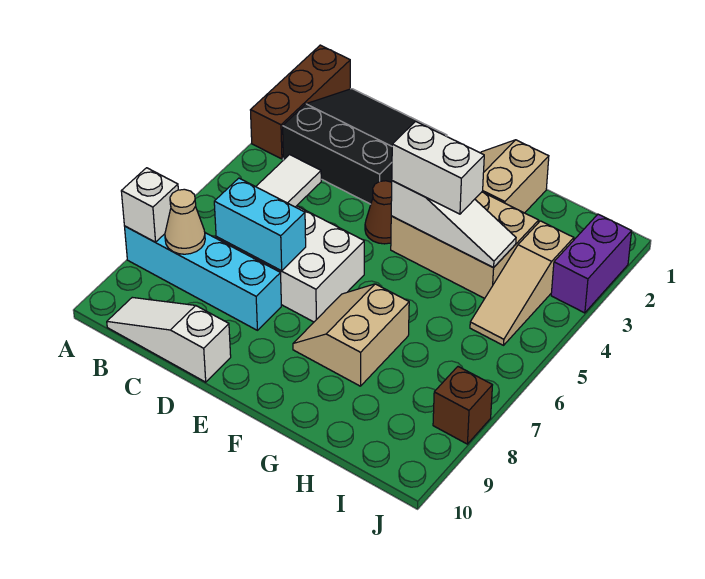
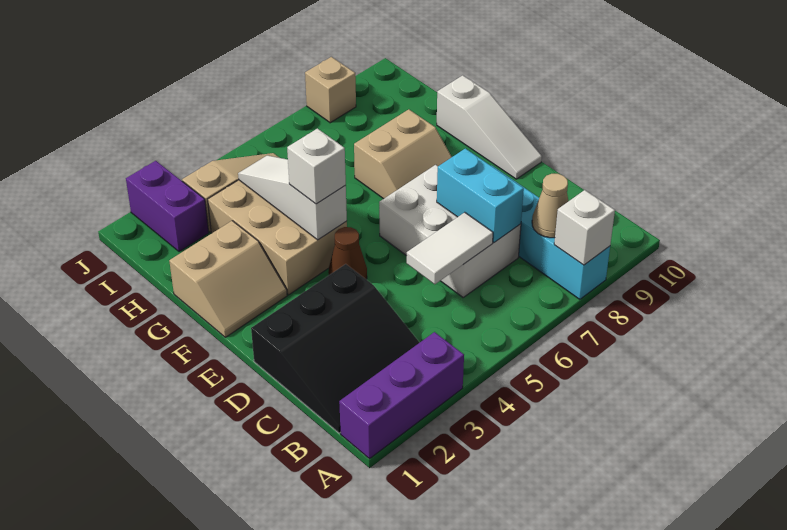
brown 1x3 brick [251,45,350,159] -> purple 1x3 brick [339,332,464,459]
black 3x3 slope [283,89,447,204] -> black 3x3 slope turned to [251,264,420,433]
white 1x3 slope [107,297,231,382] -> white 1x3 slope moved to [437,75,542,179]
white 1x2 brick [392,121,484,214] -> white 1x1 brick [287,129,346,204]
purple 1x2 brick [551,214,632,313] -> purple 1x2 brick turned to [126,161,209,252]
brown 1x1 brick [433,367,492,444] -> tan 1x1 brick [305,57,356,123]

